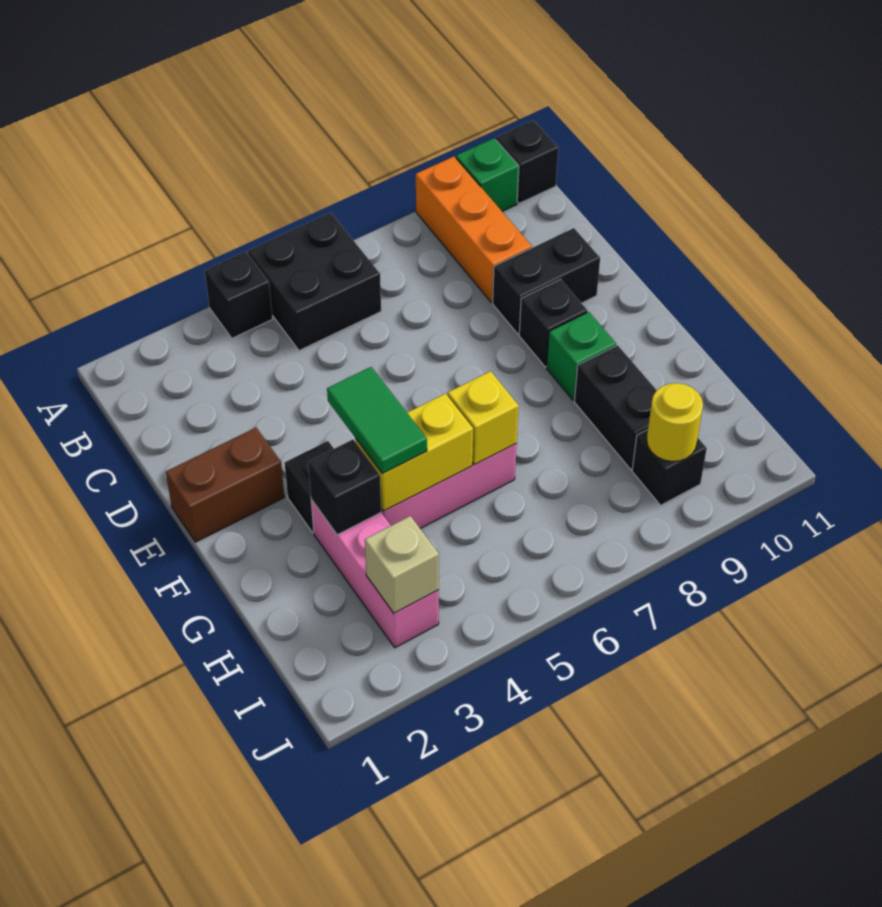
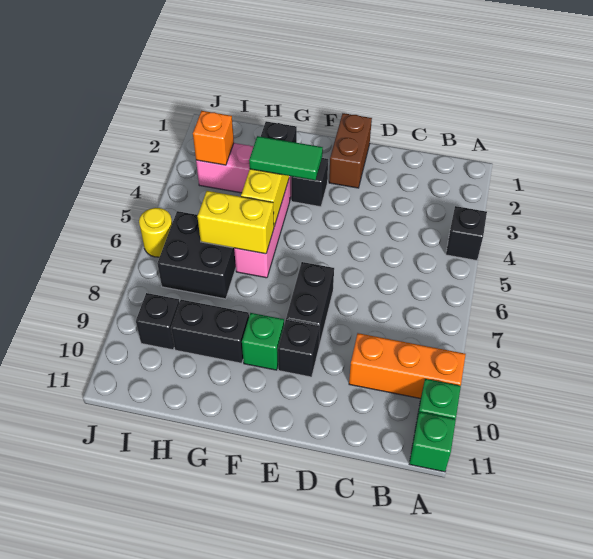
black 2x2 brick [248,213,381,351] -> black 2x2 brick moved to [157,211,236,299]
black 1x1 brick [496,120,558,203] -> green 1x1 brick [409,412,456,472]
black 1x2 brick [493,228,600,334] -> black 1x2 brick moved to [286,262,334,346]
yellow 1x1 brick [448,371,519,465] -> yellow 1x2 brick [197,191,274,254]
tan 1x1 brick [365,516,439,613] -> orange 1x1 brick [193,111,234,165]
yellow 1x1 round brick [647,383,703,462] -> yellow 1x1 round brick moved to [139,208,172,257]

